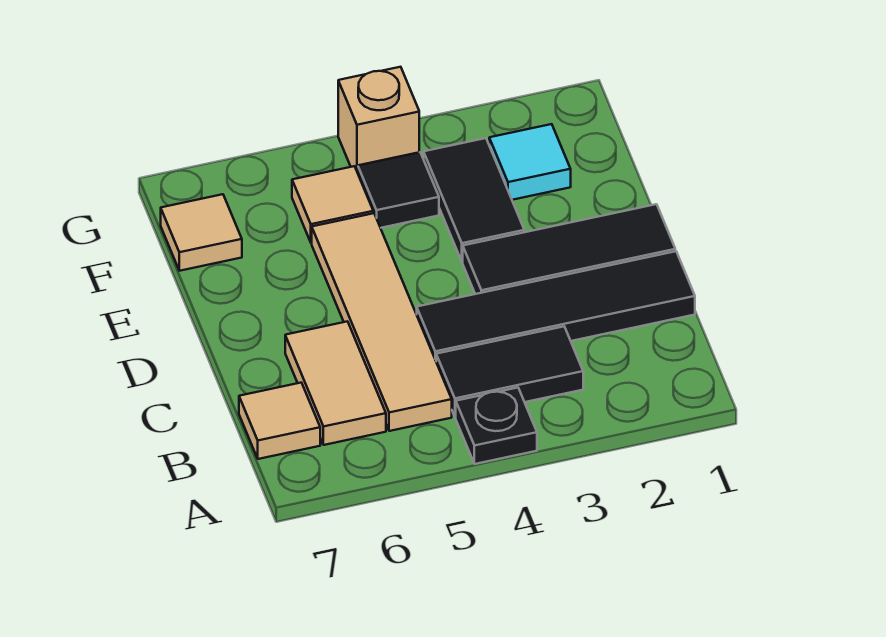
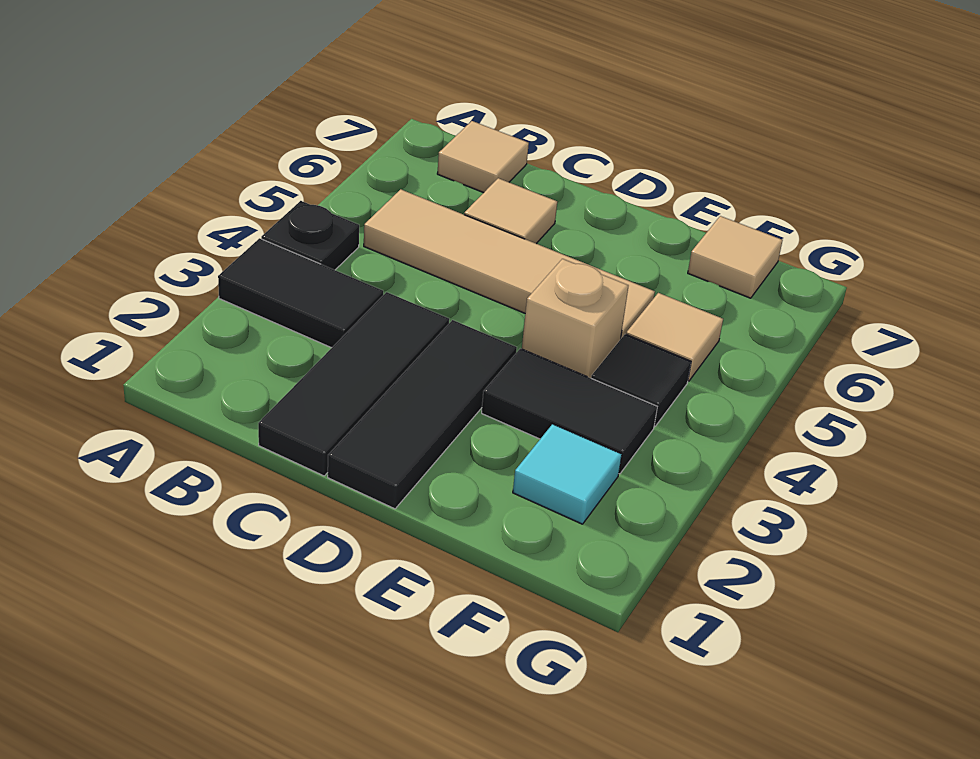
black 1x2 tile [436,327,583,417] -> black 1x2 tile turned to [218,238,383,348]
tan 1x2 tile [285,321,386,445] -> tan 1x1 tile [464,178,557,244]
black 1x4 tile [417,251,695,360] -> black 1x3 tile [258,292,449,476]
tan 1x1 brick [338,67,419,173] -> tan 1x1 brick moved to [522,259,628,378]

